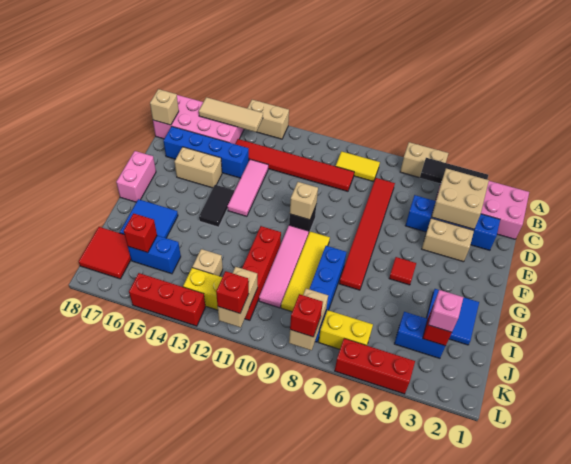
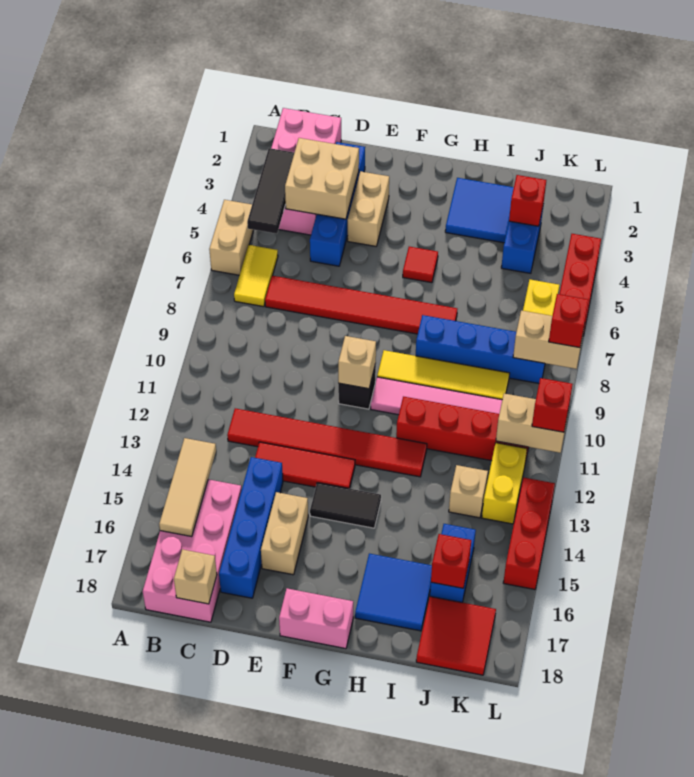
tan 1x2 brick [247,100,289,139] -> none
yellow 1x2 tile [336,151,380,182] -> yellow 1x2 tile moved to [234,245,278,307]
red 1x6 tile [235,139,354,191] -> red 1x6 tile turned to [227,408,427,477]
pink 1x3 tile [227,159,268,216] -> red 1x3 tile [255,442,355,489]
pink 1x1 brick [428,290,463,332] -> none

